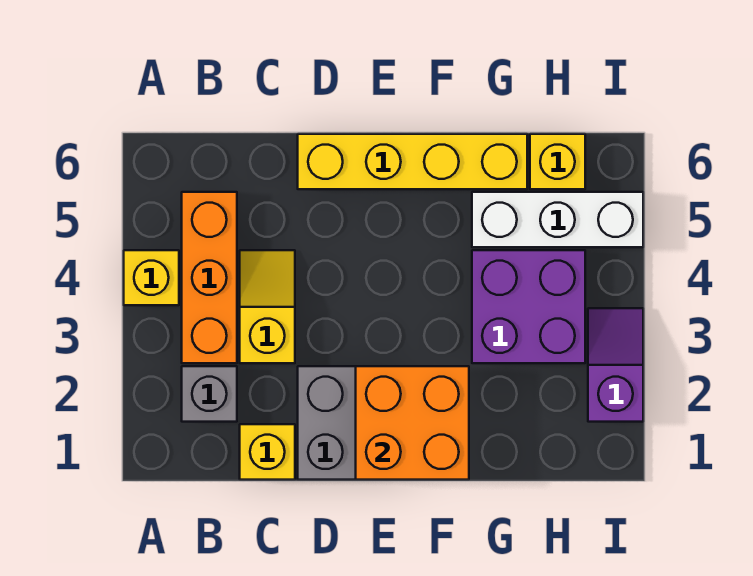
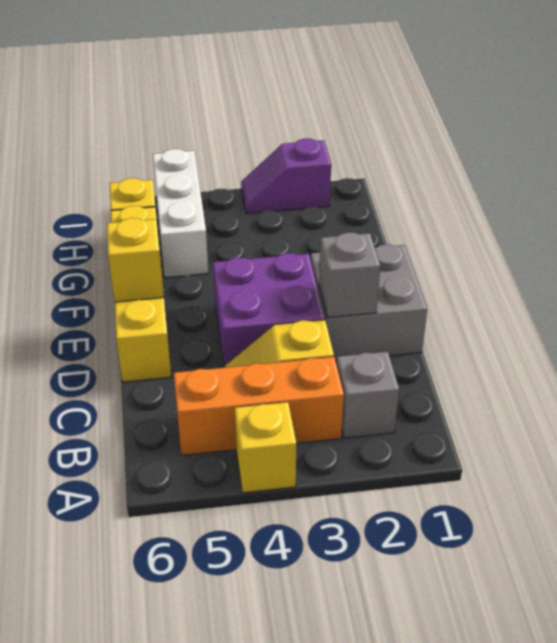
yellow 1x1 brick [240,424,295,480] -> yellow 1x1 brick moved to [107,218,164,302]
none -> grey 1x1 brick [319,232,380,318]
orange 2x2 brick [356,366,469,480] -> none
purple 2x2 brick [472,250,585,363] -> purple 2x2 brick moved to [213,253,325,367]

